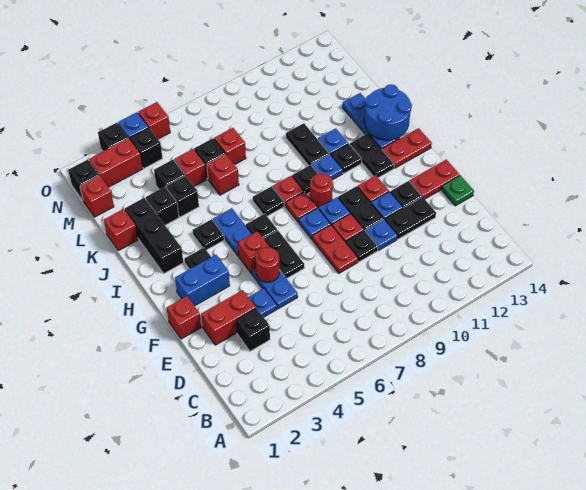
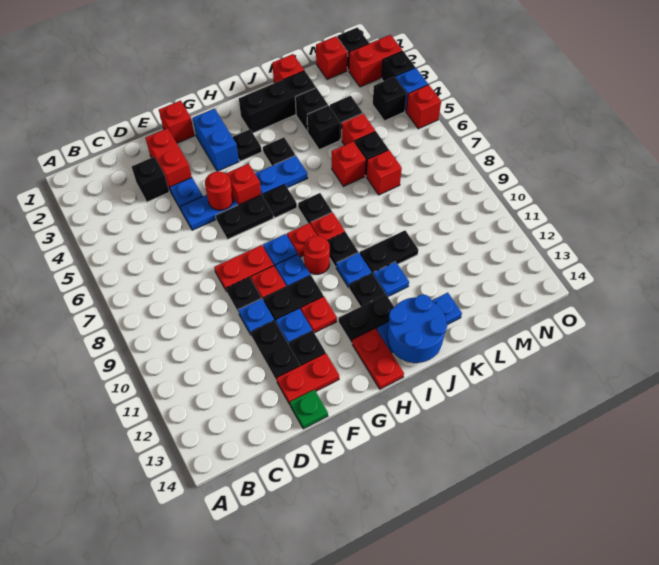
red 1x2 plate [409,160,460,199] -> red 1x2 plate turned to [277,353,339,404]
red 1x2 brick [89,138,143,187] -> red 1x2 brick turned to [349,35,402,87]

